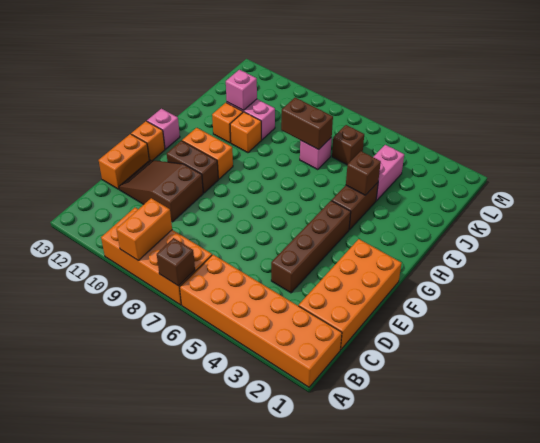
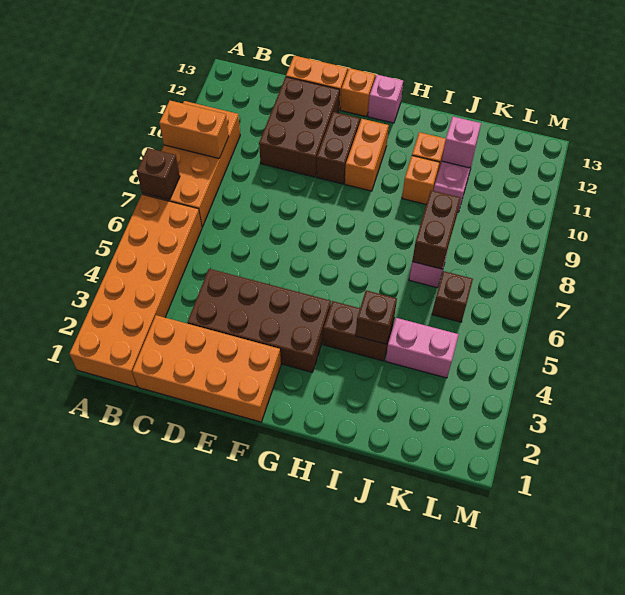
brown 1x4 brick [271,201,351,293] -> brown 2x4 brick [187,269,331,372]
brown 2x3 slope [119,160,203,222] -> brown 2x3 brick [259,77,340,177]

